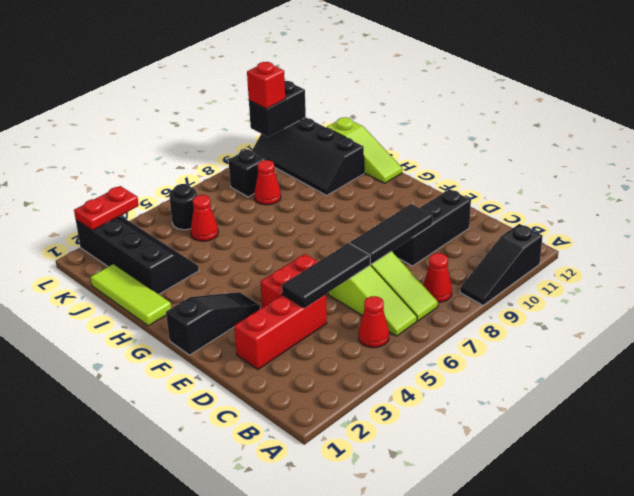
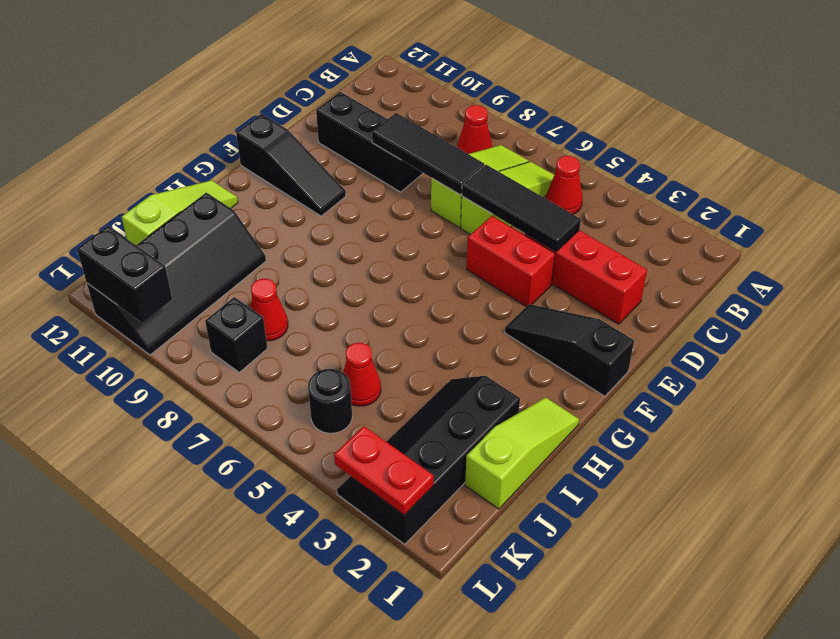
black 1x3 slope [460,224,543,305] -> black 1x3 slope moved to [236,114,346,216]
lime 1x3 tile [91,264,171,326] -> lime 1x3 slope [465,398,579,509]
red 1x1 brick [247,62,285,109] -> none

